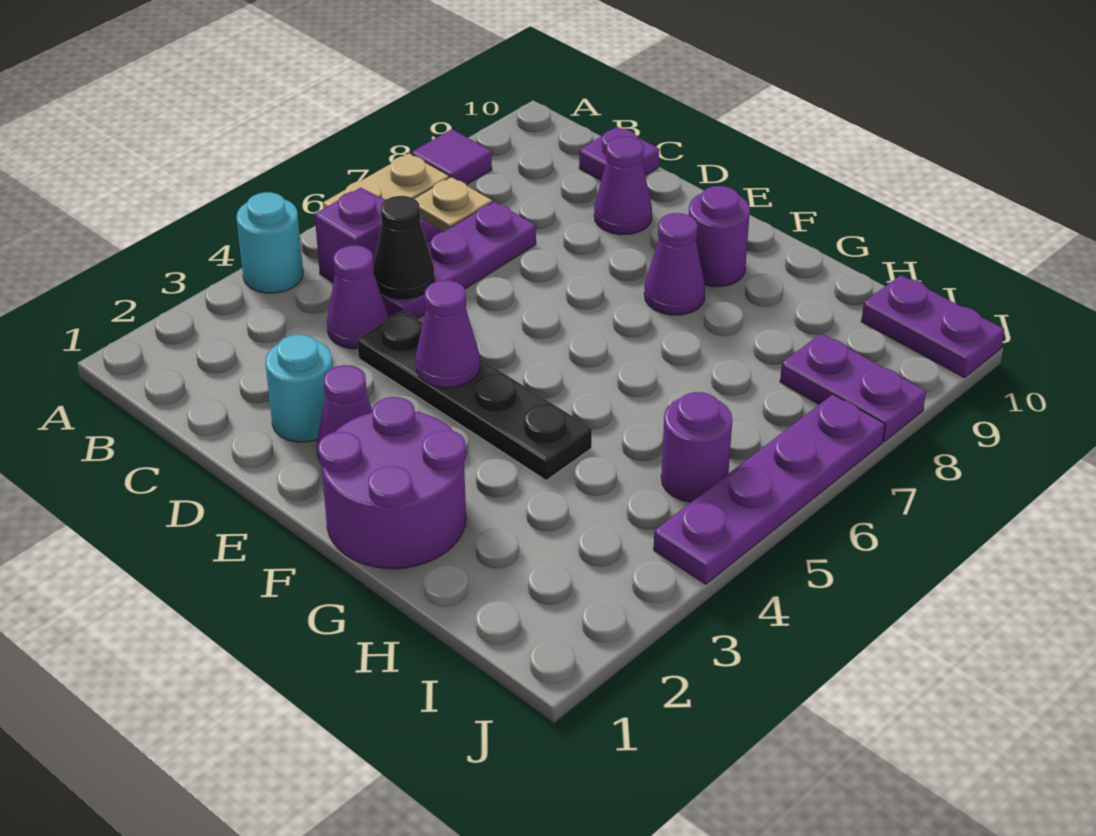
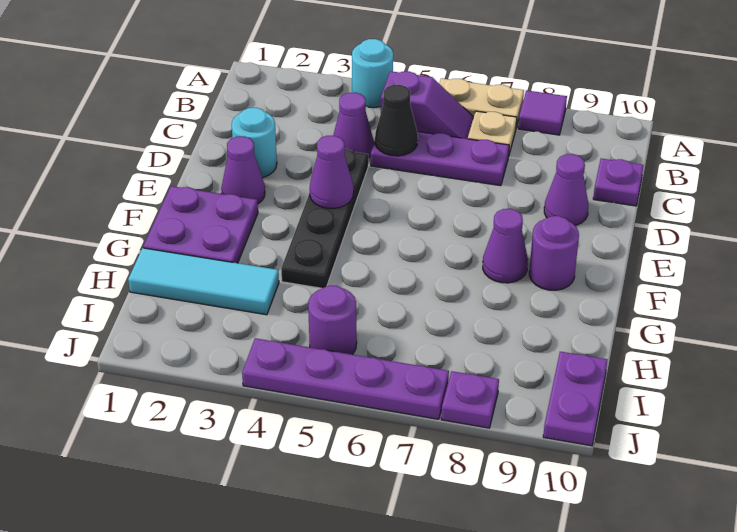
purple 2x2 round brick [318,397,466,569] -> purple 2x2 plate [143,186,258,263]
none -> cyan 1x3 tile [128,248,279,315]
purple 1x2 plate [780,333,926,442] -> purple 1x1 plate [441,371,499,428]

